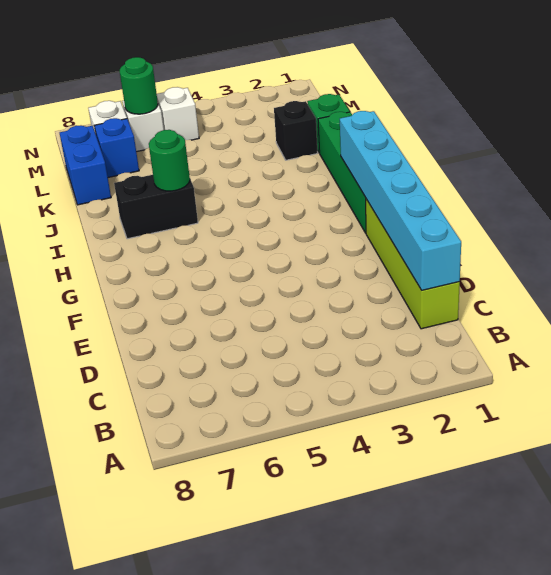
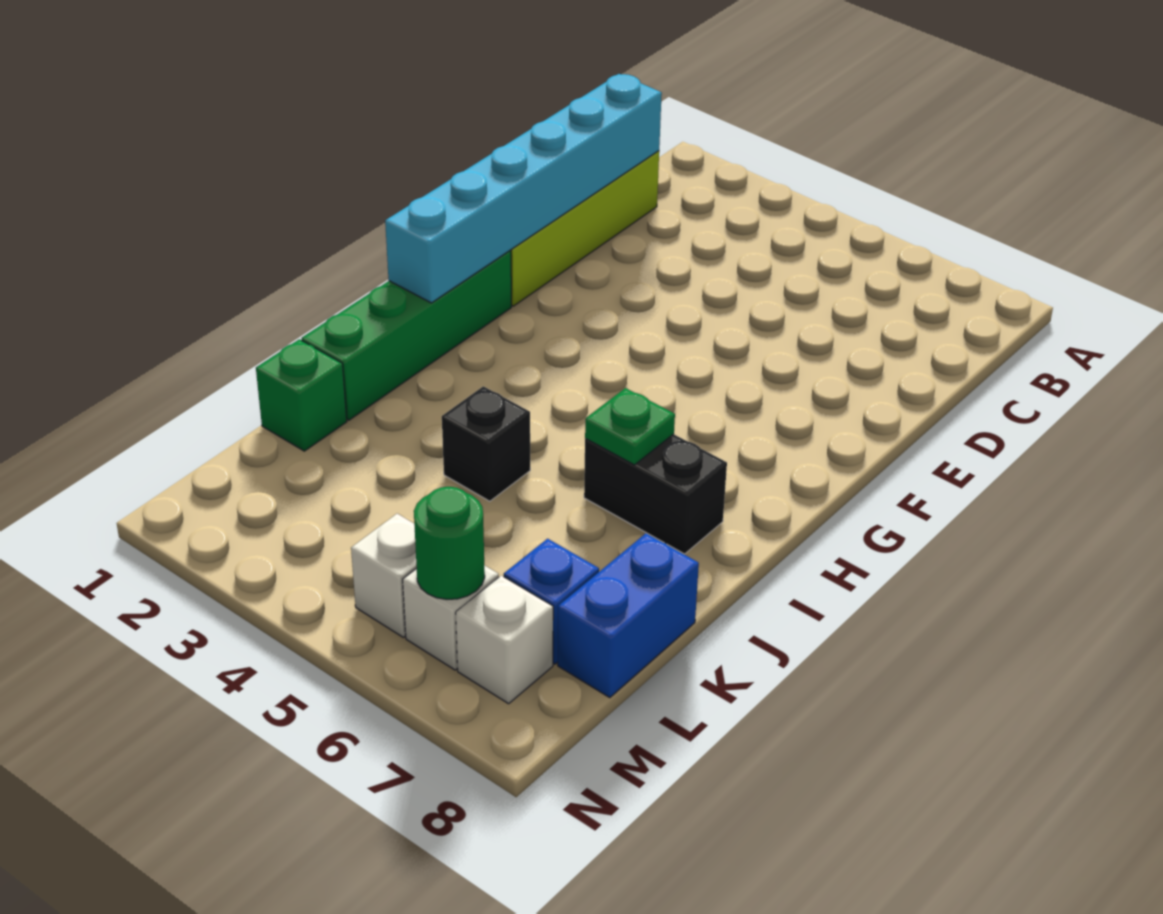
green 1x1 round brick [149,130,190,191] -> green 1x1 plate [585,388,675,465]
black 1x1 brick [274,101,318,160] -> black 1x1 brick moved to [442,386,530,501]

